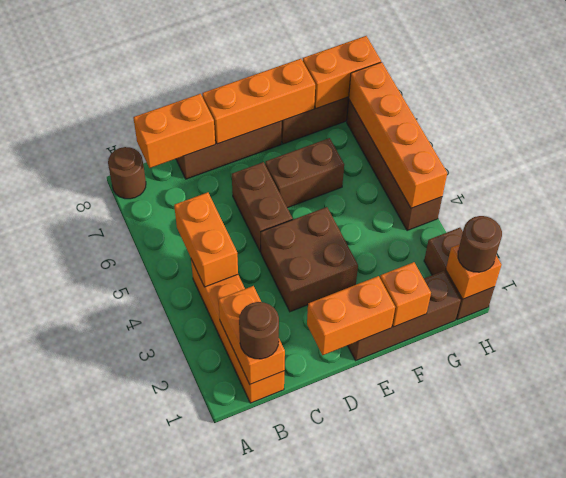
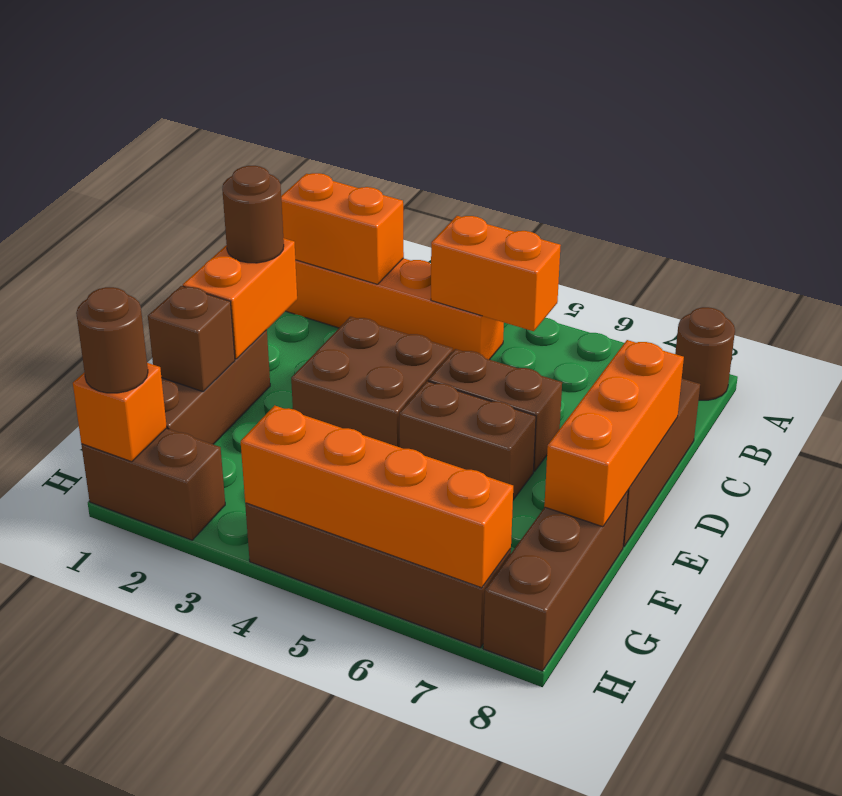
brown 1x1 round brick [239,302,279,359] -> brown 1x1 round brick moved to [222,166,284,263]
orange 1x2 brick [133,94,215,168] -> none
brown 1x2 brick [265,138,344,208] -> brown 1x2 brick turned to [399,381,536,500]
orange 1x1 brick [380,262,431,327] -> brown 1x1 brick [148,286,235,392]
orange 1x2 brick [303,36,381,108] -> none

